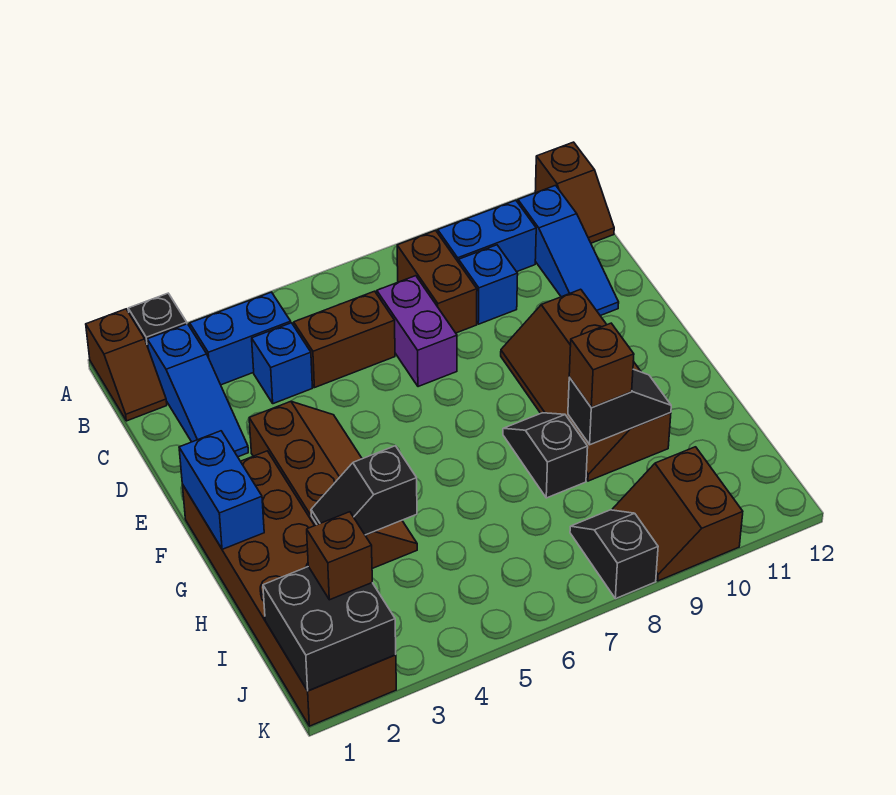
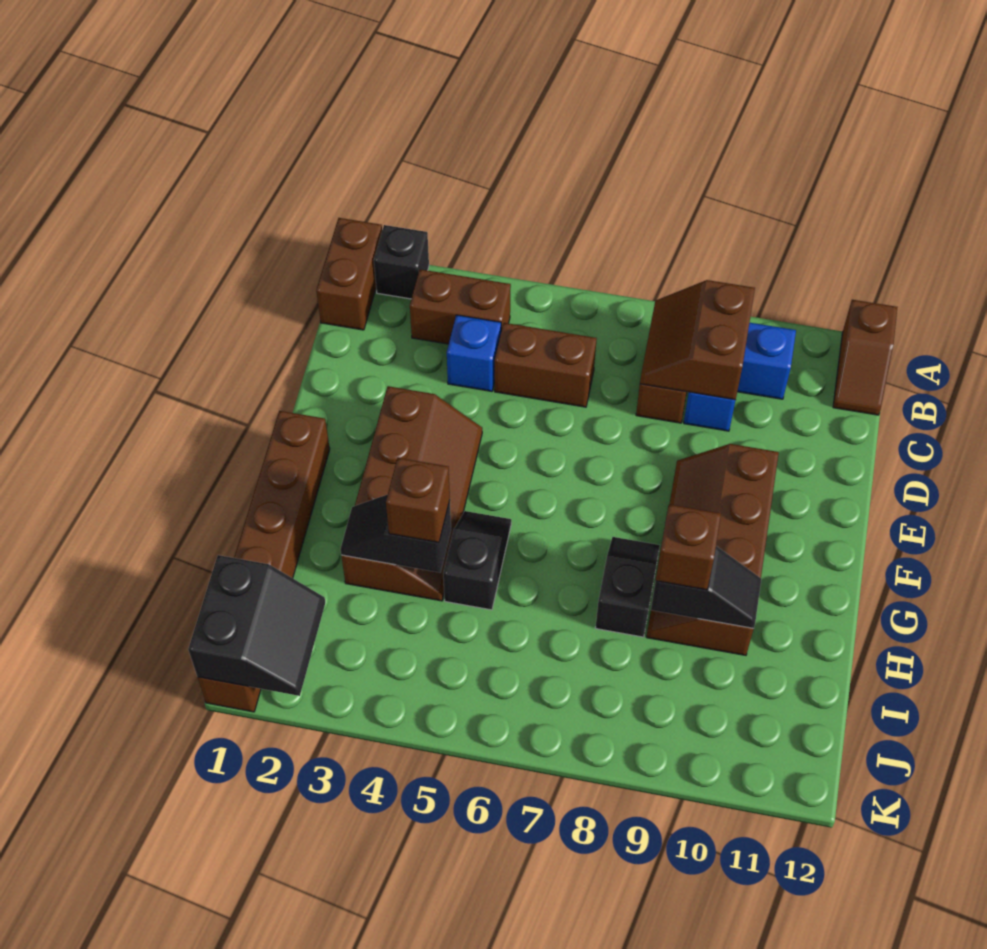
brown 1x2 slope [86,309,167,421] -> brown 1x2 brick [316,218,382,330]
blue 1x3 slope [147,324,248,457] -> none
blue 1x2 brick [190,292,291,385] -> brown 1x2 brick [410,269,511,344]
blue 1x3 slope [518,185,619,316] -> none
purple 1x2 brick [377,276,457,387] -> none
brown 2x6 brick [182,451,396,726] -> brown 1x6 brick [198,411,330,712]
blue 1x2 brick [179,431,264,549] -> none
black 2x2 brick [263,567,396,691] -> black 2x2 slope [188,555,325,696]
brown 1x1 brick [307,512,372,600] -> brown 1x1 brick moved to [386,458,450,543]
black 1x2 slope [570,510,658,599] -> black 1x2 slope moved to [443,511,511,610]
brown 2x2 slope [612,447,743,581] -> brown 2x2 slope moved to [640,280,755,400]

